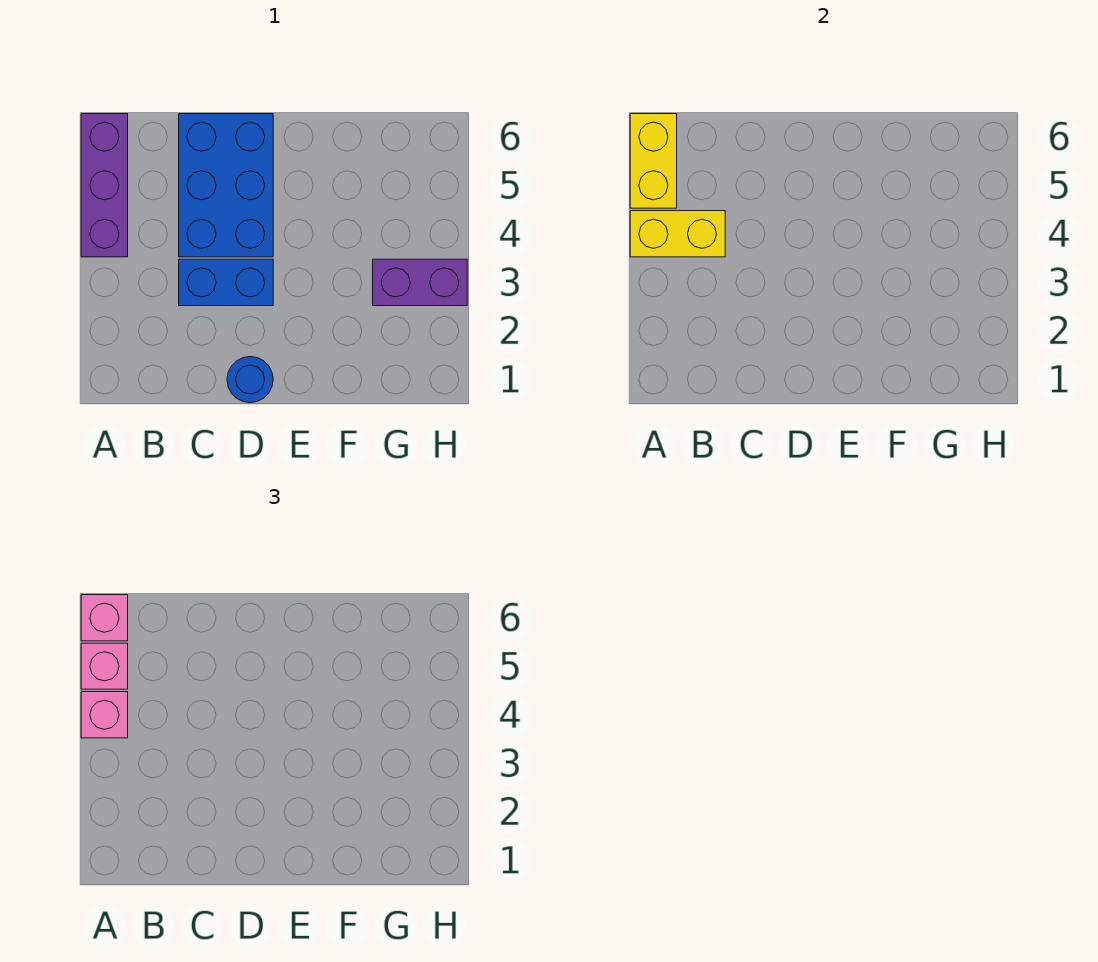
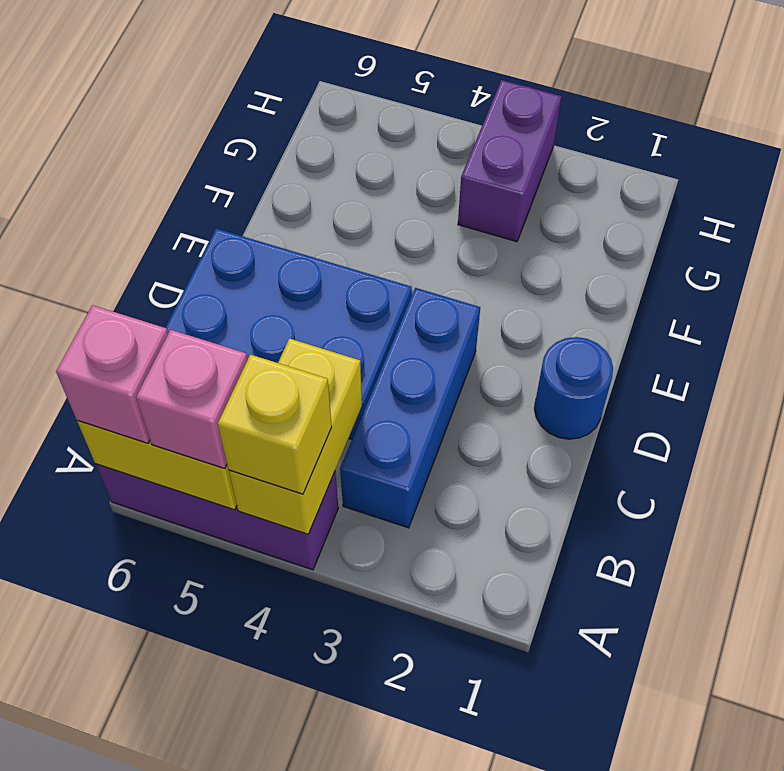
pink 1x1 brick [81,692,128,738] -> yellow 1x1 brick [218,355,332,494]
blue 1x2 brick [179,259,273,306] -> blue 1x3 brick [340,288,480,528]

